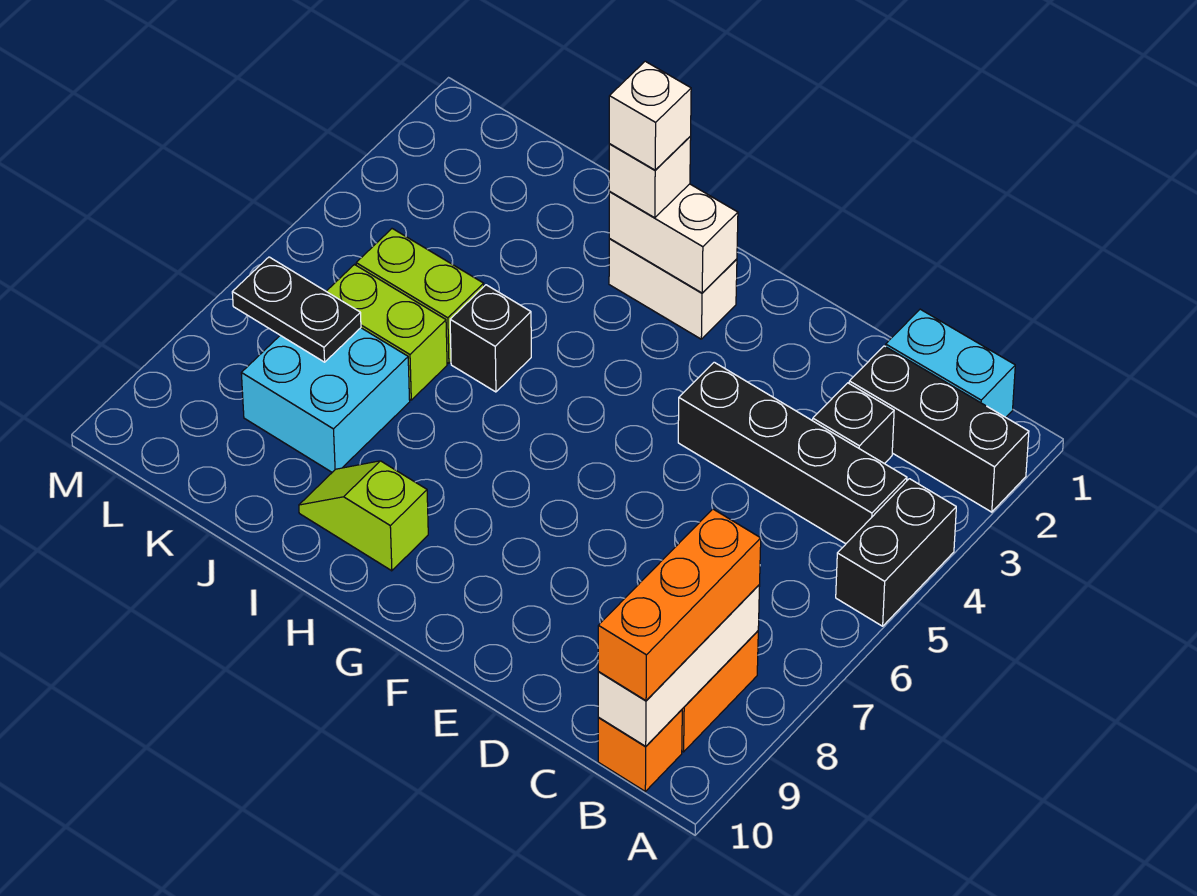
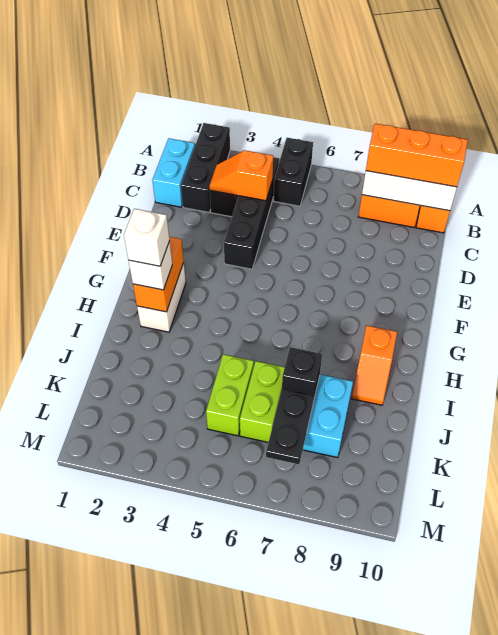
black 1x2 brick [836,479,956,626] -> black 1x2 brick turned to [274,138,313,206]
none -> orange 1x2 slope [209,150,273,201]
white 1x2 brick [609,184,738,293] -> orange 1x2 brick [133,237,184,312]
lime 1x2 slope [299,461,428,571] -> orange 1x2 slope [352,325,397,405]
black 1x1 brick [450,285,531,392] -> black 1x1 brick moved to [282,347,322,402]

